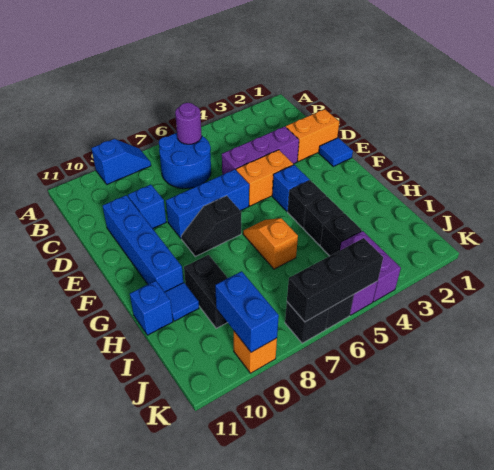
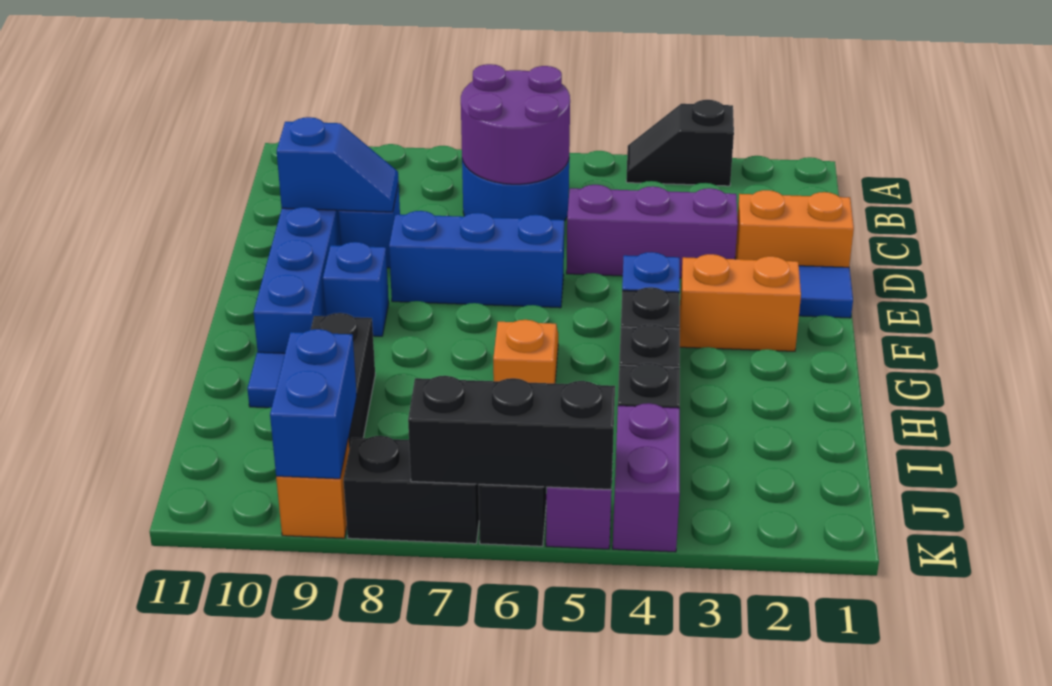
blue 1x2 slope [92,139,151,184] -> blue 1x2 slope moved to [277,117,399,212]
purple 1x1 round brick [175,103,202,144] -> purple 2x2 round brick [461,64,570,184]
orange 1x2 brick [236,150,293,206] -> orange 1x2 brick moved to [680,254,801,351]
black 1x2 slope [181,196,241,256] -> black 1x2 slope moved to [626,100,734,186]
blue 1x1 brick [130,281,173,335] -> blue 1x1 brick moved to [323,242,389,336]
black 1x1 brick [285,302,329,343] -> black 1x2 brick [344,436,479,544]

